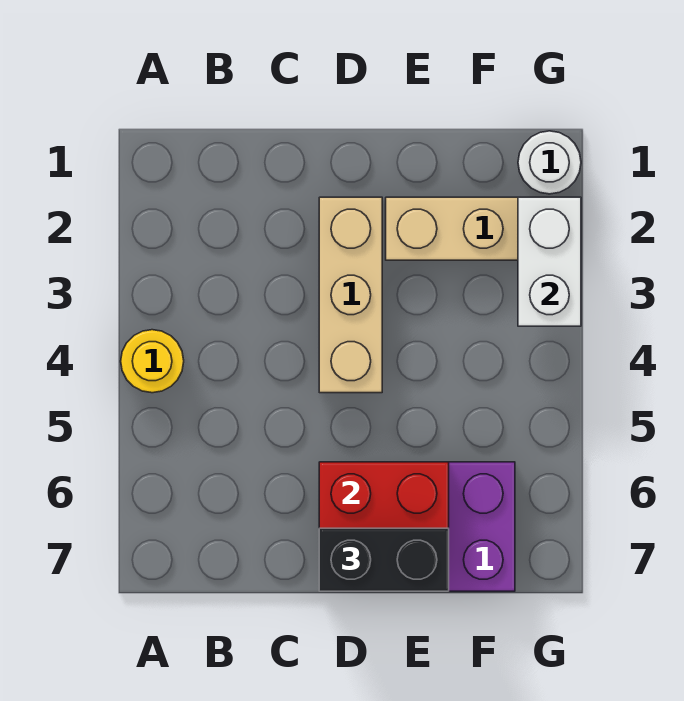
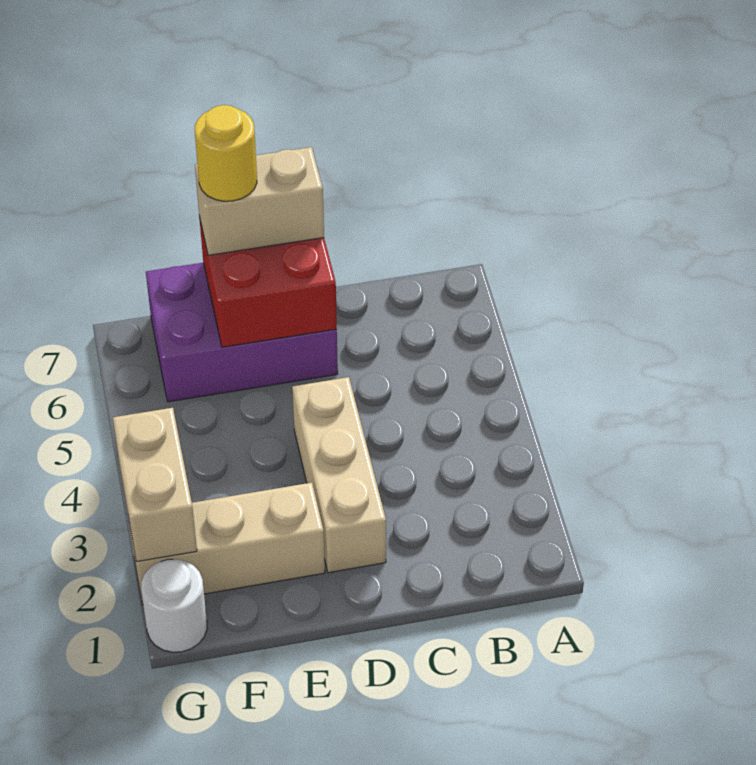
yellow 1x1 round brick [121,330,184,393] -> yellow 1x1 round brick moved to [195,105,257,201]
black 1x2 brick [319,528,449,591] -> tan 1x2 brick [195,147,324,255]
white 1x2 brick [518,197,581,326] -> tan 1x2 brick [113,408,197,562]

